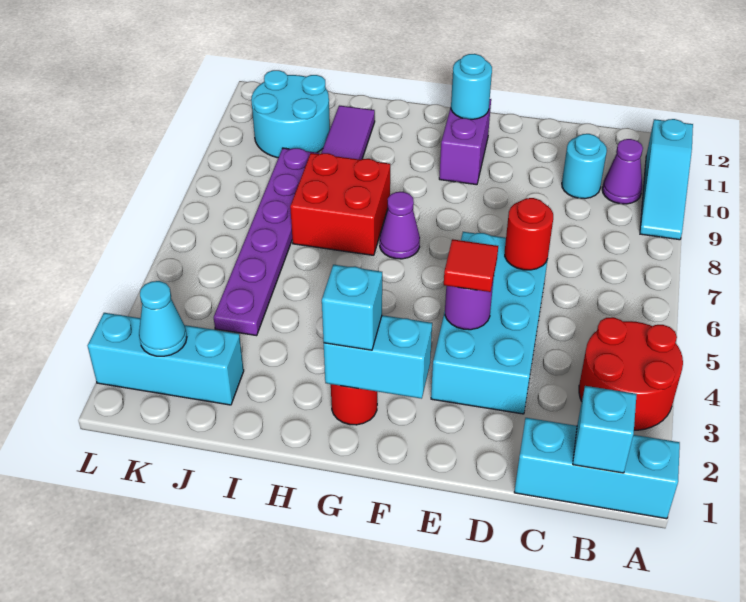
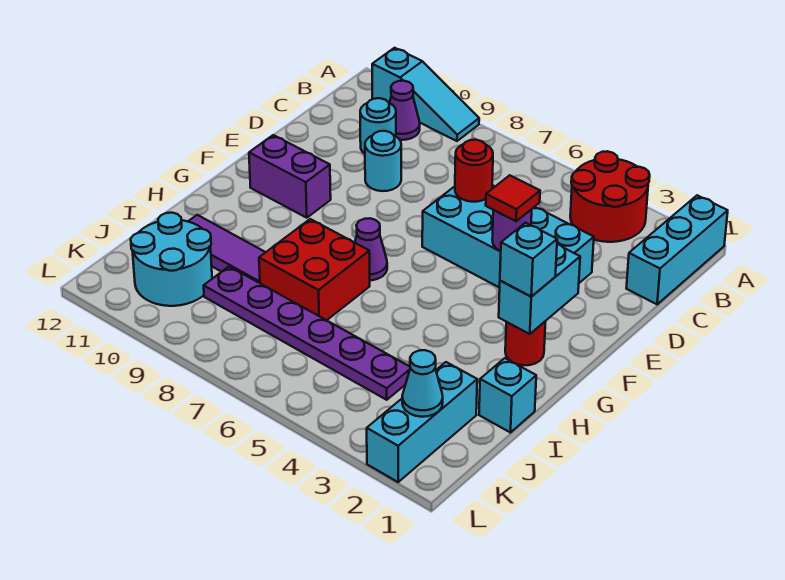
cyan 1x1 brick [573,386,637,473] -> cyan 1x1 brick moved to [479,358,536,433]
cyan 1x1 round brick [451,54,492,119] -> cyan 1x1 round brick moved to [365,131,401,191]

